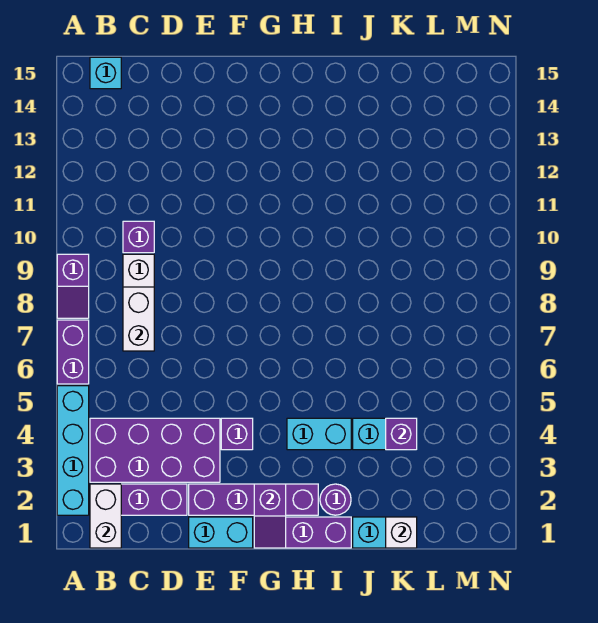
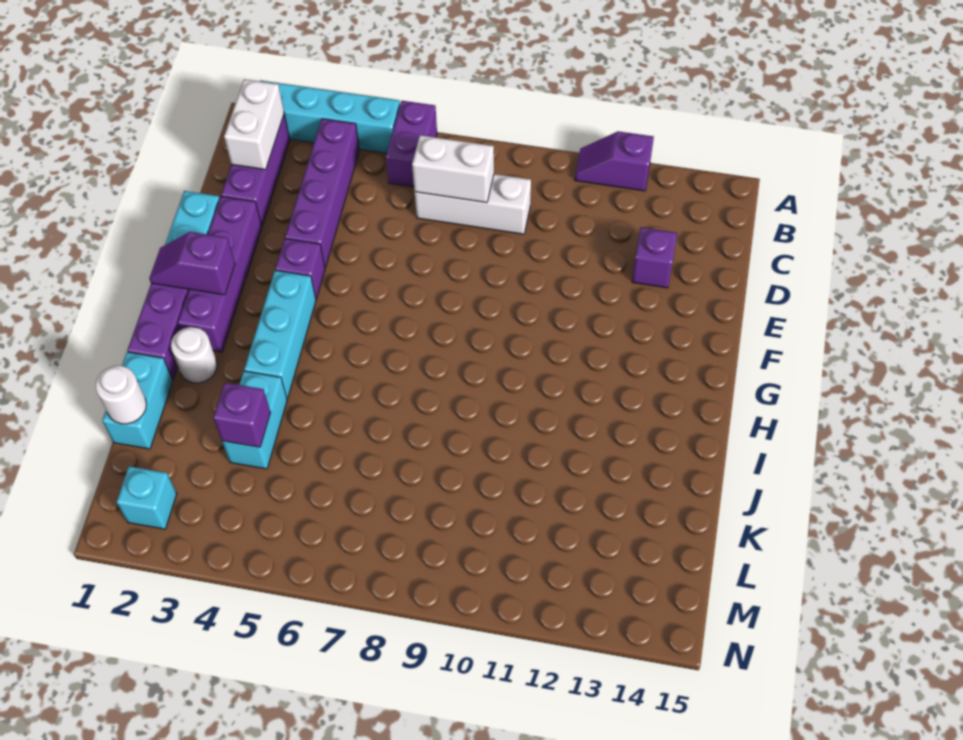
purple 1x2 brick [57,320,89,384] -> purple 1x2 brick turned to [386,101,437,187]
purple 1x2 slope [57,254,89,318] -> purple 1x2 slope moved to [575,131,654,191]
white 1x2 brick [90,484,121,548] -> white 1x2 brick turned to [224,79,284,170]
purple 2x4 brick [90,418,220,482] -> purple 1x4 brick [285,119,359,267]
cyan 1x1 brick [90,57,121,89] -> cyan 1x1 brick moved to [117,466,177,529]
purple 1x1 brick [123,221,154,253] -> purple 1x1 brick moved to [632,227,677,288]
cyan 1x2 brick [287,418,351,450] -> cyan 1x3 brick [244,270,316,398]
purple 1x1 round brick [320,484,351,515] -> white 1x1 round brick [171,327,217,383]
white 1x1 brick [386,517,417,548] -> white 1x1 round brick [95,366,147,424]

